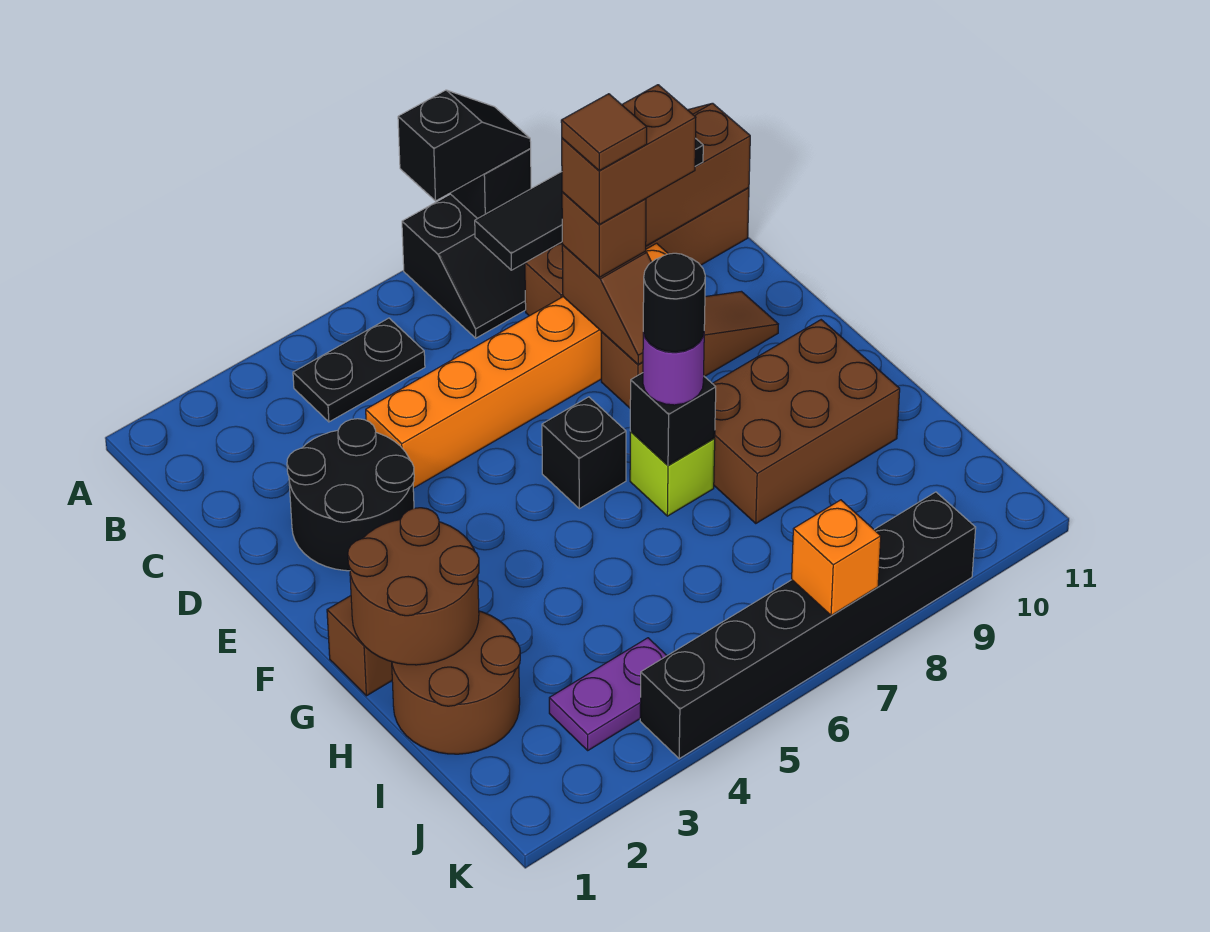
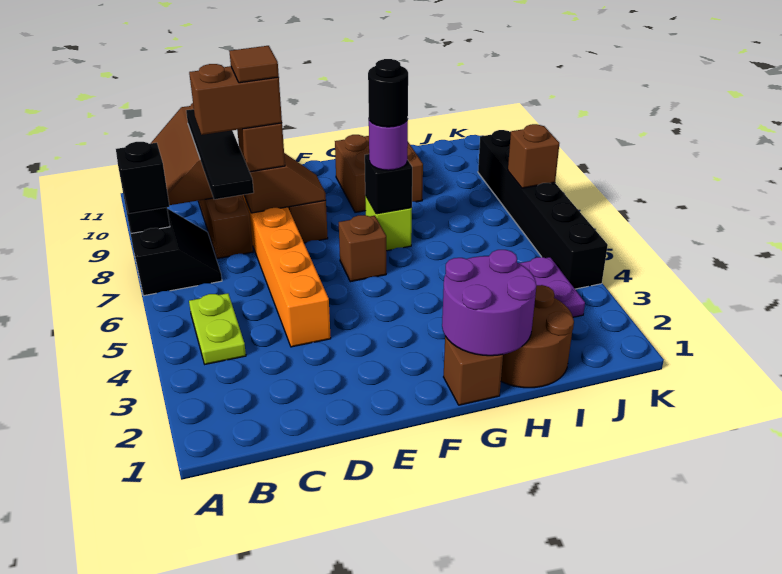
black 1x2 plate [293,318,425,422] -> lime 1x2 plate [189,293,246,364]
black 2x2 round brick [287,419,414,571] -> none
brown 1x2 brick [562,85,696,224] -> brown 1x2 brick turned to [189,64,282,135]
black 1x1 brick [542,397,626,509] -> brown 1x1 brick [339,215,386,282]
brown 2x2 round brick [348,508,479,665] -> purple 2x2 round brick [442,250,536,356]
brown 2x3 brick [712,320,900,523] -> brown 2x2 brick [335,135,423,212]
orange 1x1 brick [792,500,881,615] -> brown 1x1 brick [508,124,559,188]

